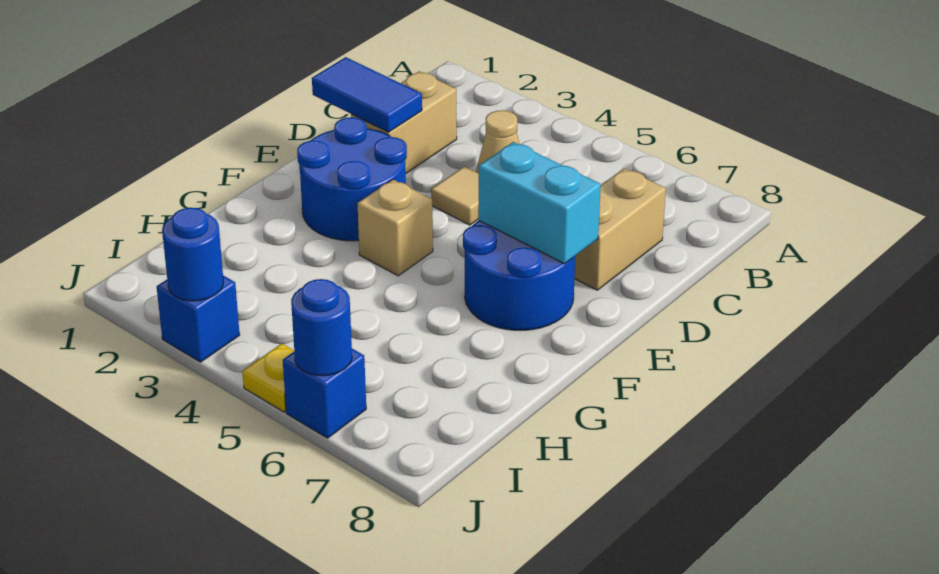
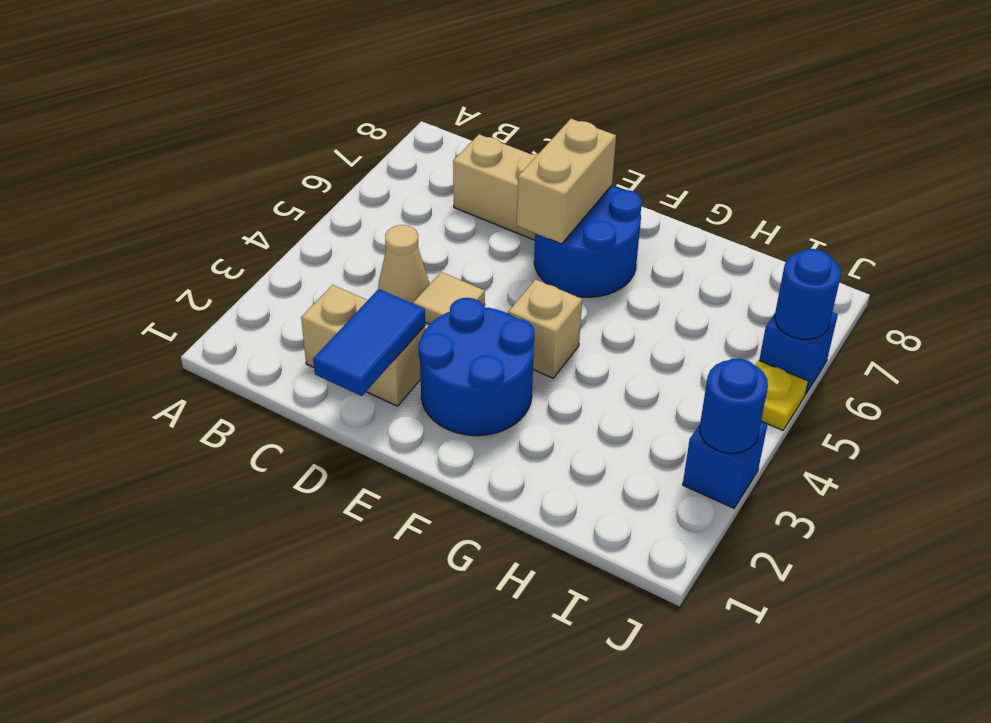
cyan 1x2 brick [478,142,601,264] -> tan 1x2 brick [517,119,616,244]

